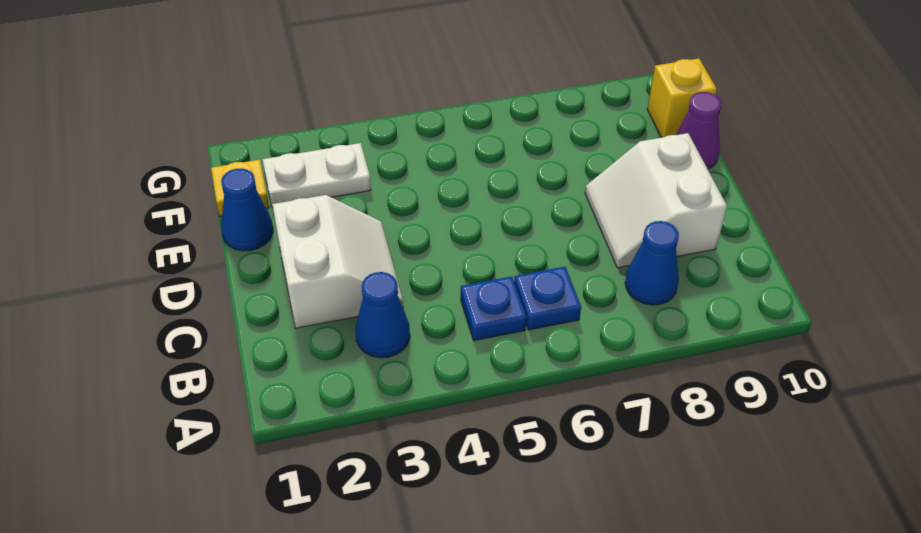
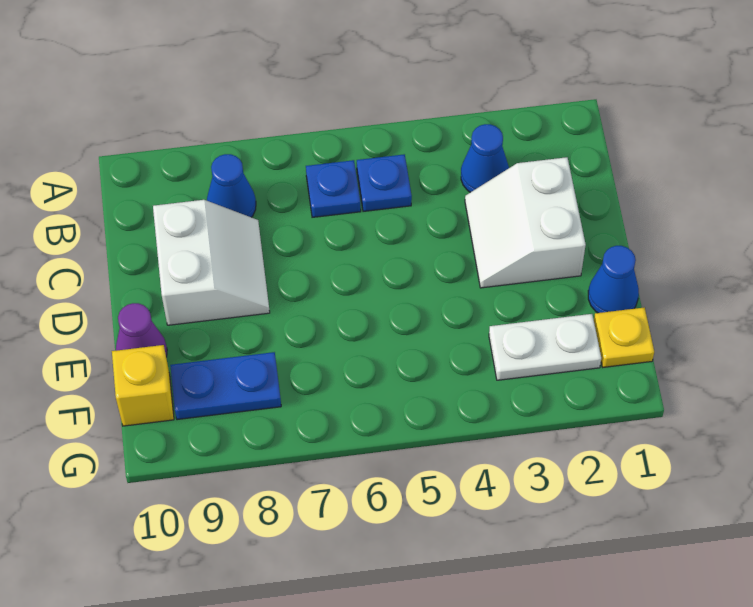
none -> blue 1x2 plate [170,352,281,420]

